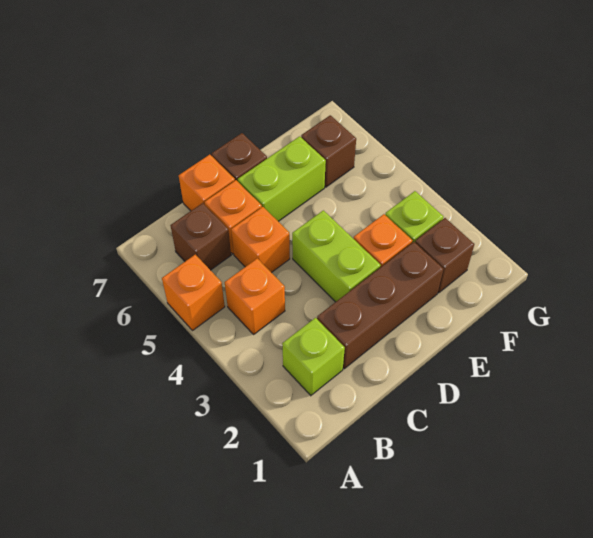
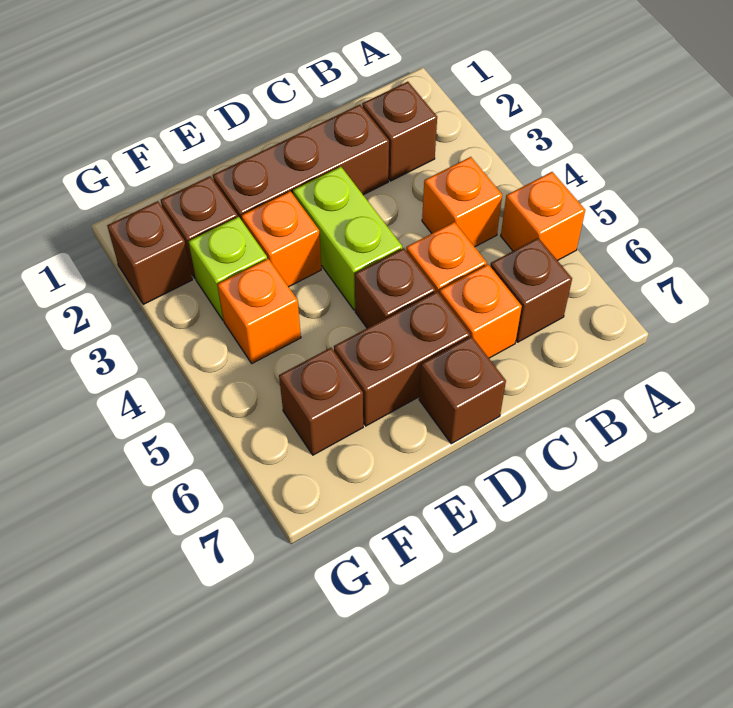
lime 1x1 brick [282,318,345,396] -> brown 1x1 brick [362,82,437,181]
orange 1x1 brick [179,155,235,211] -> orange 1x1 brick moved to [218,259,301,363]
none -> brown 1x1 brick [355,248,436,328]
lime 1x2 brick [238,136,326,221] -> brown 1x2 brick [334,292,470,426]
none -> brown 1x1 brick [107,201,192,304]

